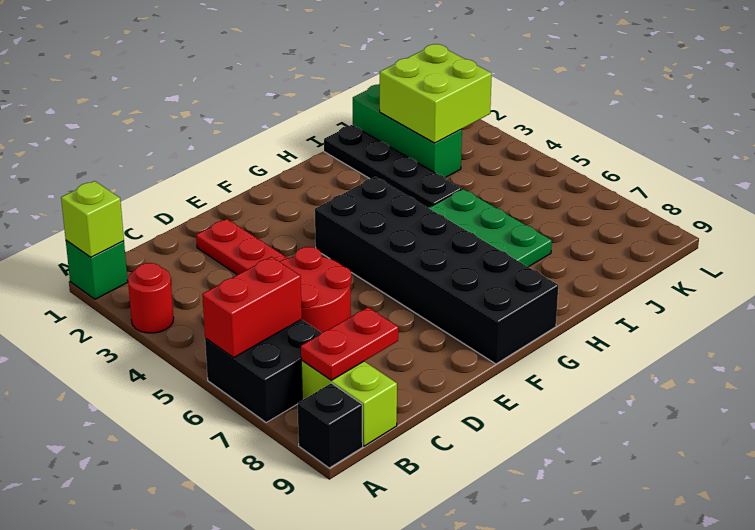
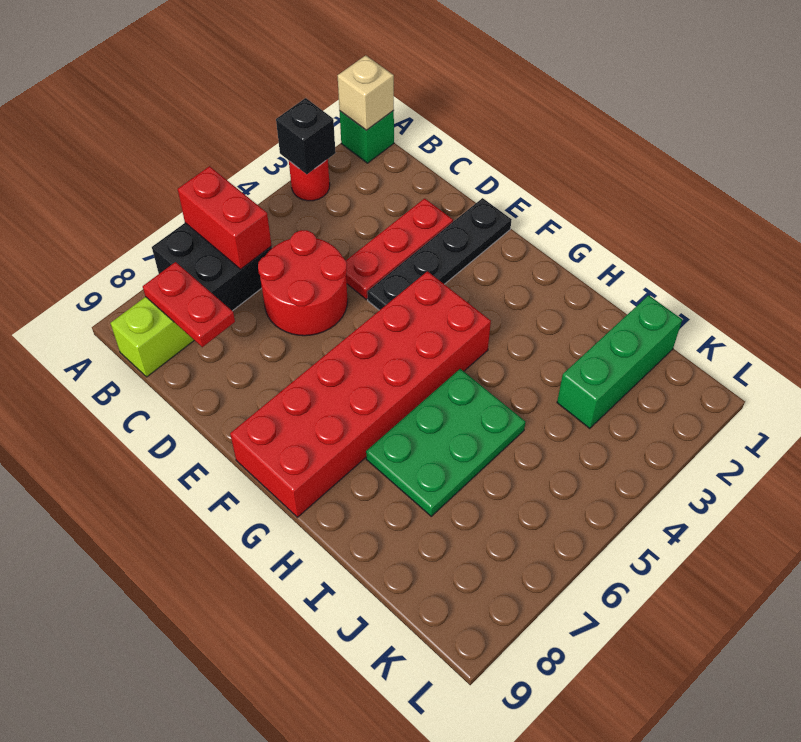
lime 1x1 brick [61,181,124,257] -> tan 1x1 brick [338,55,394,130]
black 1x1 brick [298,383,363,468] -> black 1x1 brick moved to [276,98,336,174]
black 2x6 brick [315,177,558,364] -> red 2x6 brick [230,271,491,517]
black 1x4 plate [324,125,462,208] -> black 1x4 plate moved to [367,198,512,310]
lime 2x2 brick [380,44,492,143] -> none

